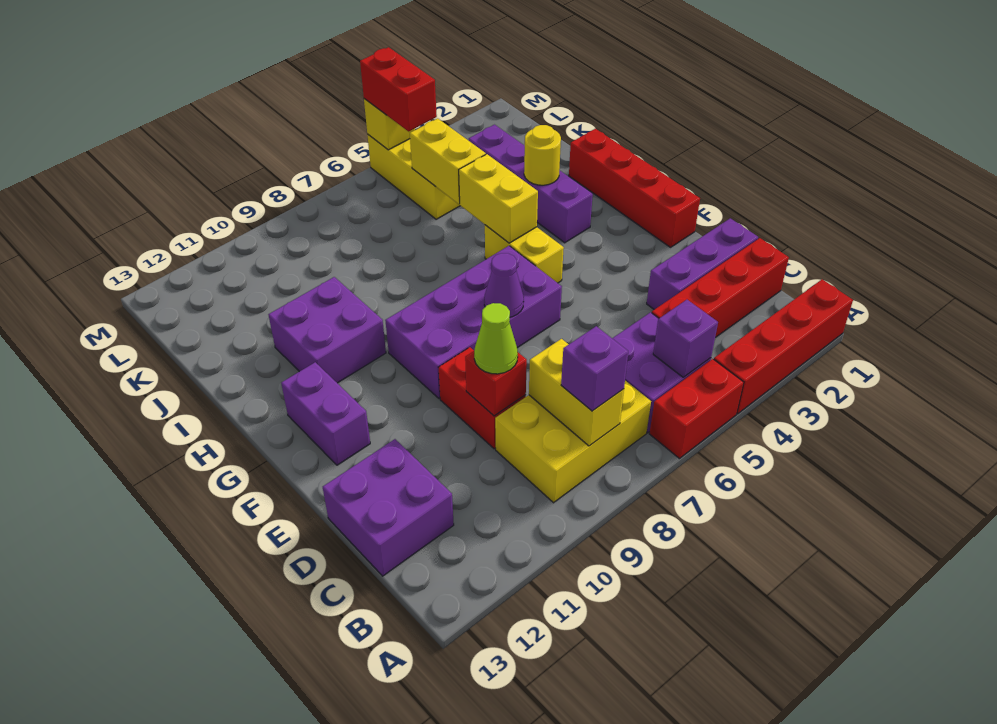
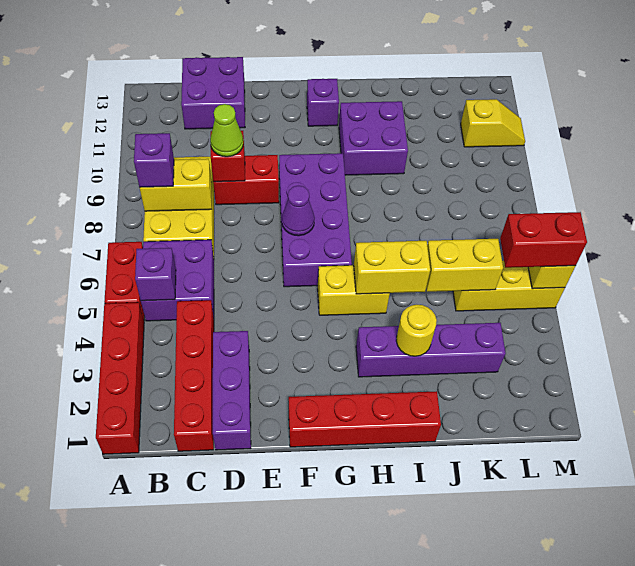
purple 1x2 brick [281,362,370,465] -> purple 1x1 brick [307,79,339,126]
none -> yellow 1x2 slope [461,99,525,147]

